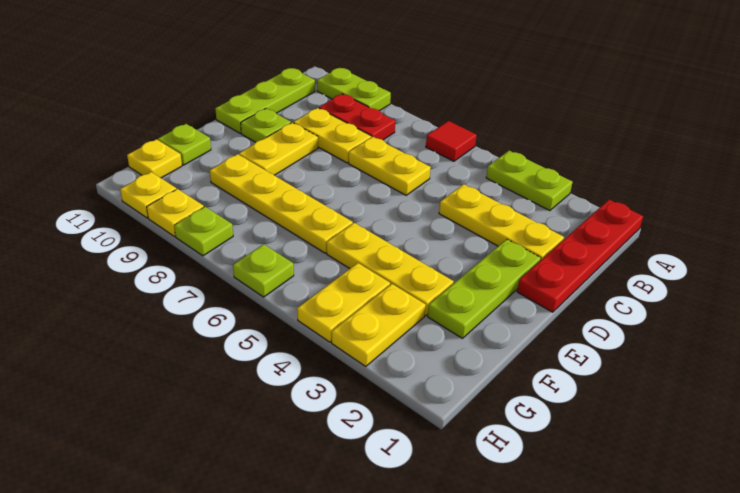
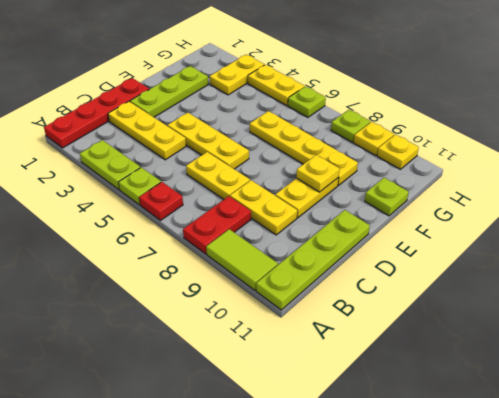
red 1x1 tile [426,121,477,161] -> red 1x1 plate [139,182,183,221]
lime 1x2 plate [317,68,391,111] -> lime 1x2 tile [206,229,278,290]
red 1x2 plate [319,94,395,140] -> red 1x2 plate turned to [183,196,251,254]
lime 1x3 plate [215,68,315,133] -> lime 1x4 plate [256,210,370,310]
lime 1x1 plate [241,108,291,142] -> lime 1x1 plate moved to [119,167,161,205]
yellow 1x3 plate [327,223,454,316] -> yellow 1x3 plate moved to [168,113,249,169]
yellow 1x2 plate [297,263,390,342] -> yellow 1x2 plate turned to [248,65,305,106]
yellow 1x1 plate [127,139,182,178] -> yellow 1x1 plate moved to [296,155,340,192]

